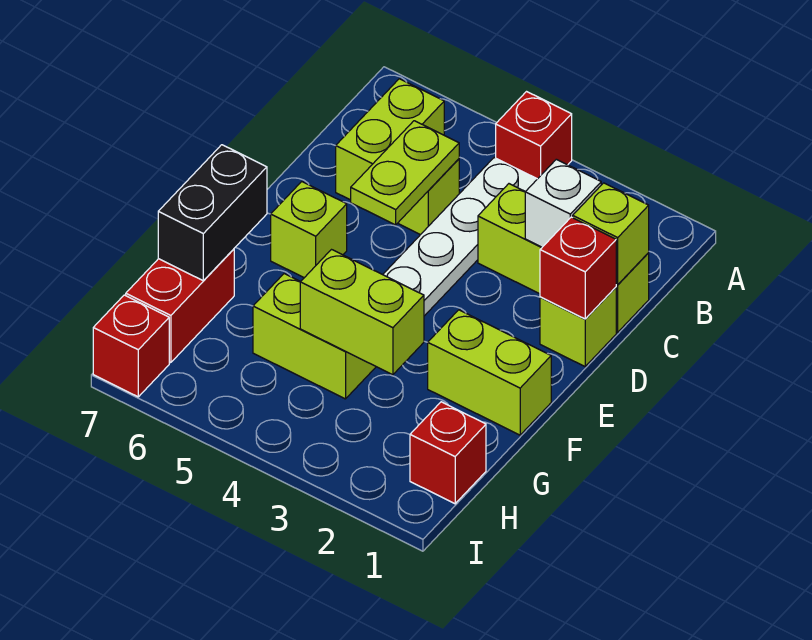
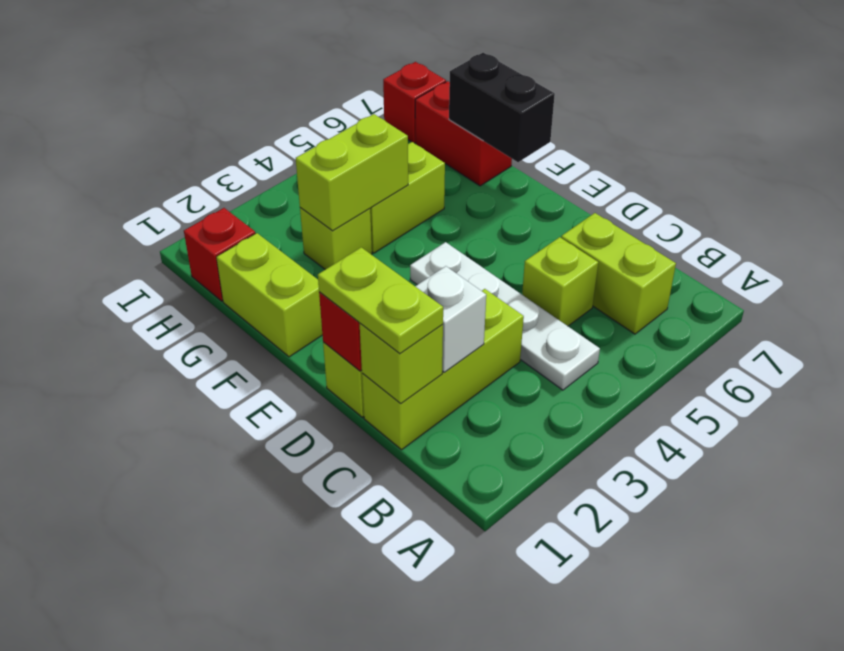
red 1x1 brick [496,92,572,179] -> none
lime 1x2 plate [351,121,459,225] -> lime 1x2 plate moved to [318,247,443,354]
lime 1x1 brick [271,182,347,278] -> lime 1x1 brick moved to [300,208,372,270]
lime 1x2 brick [428,310,551,435] -> lime 1x2 brick turned to [216,233,322,357]

